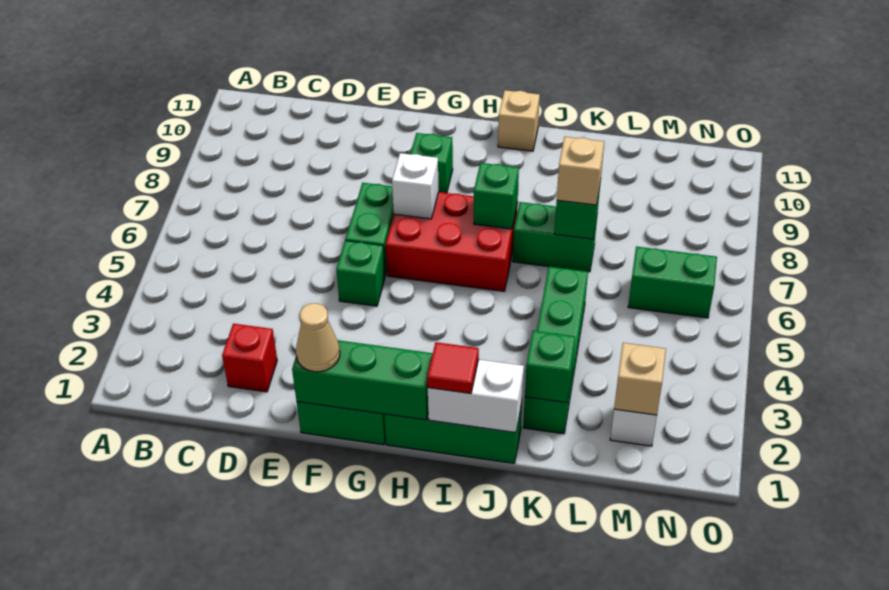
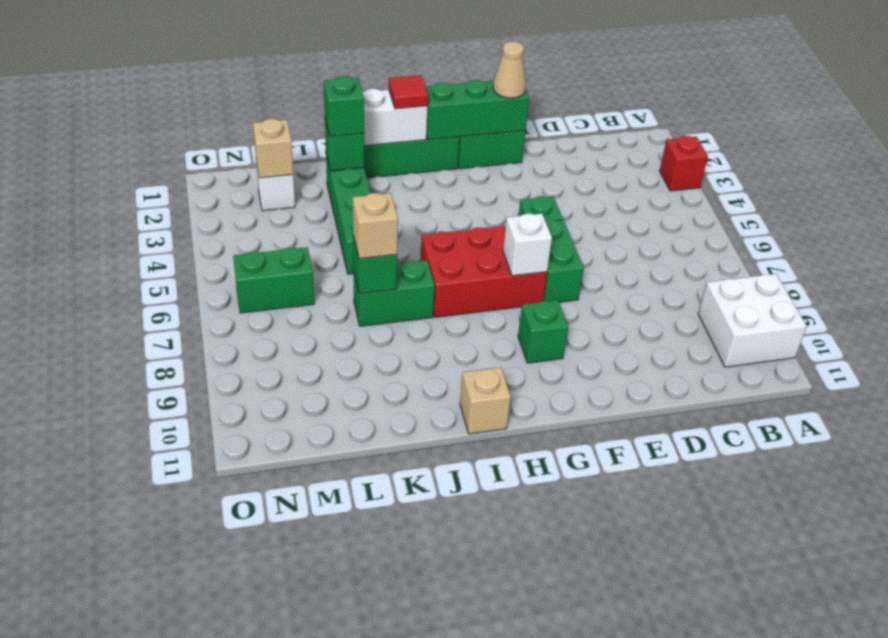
none -> white 2x2 brick [698,274,807,367]
red 1x1 brick [222,324,277,392] -> red 1x1 brick moved to [660,136,708,191]
green 1x1 brick [474,163,519,229] -> green 1x1 brick moved to [324,76,364,136]

